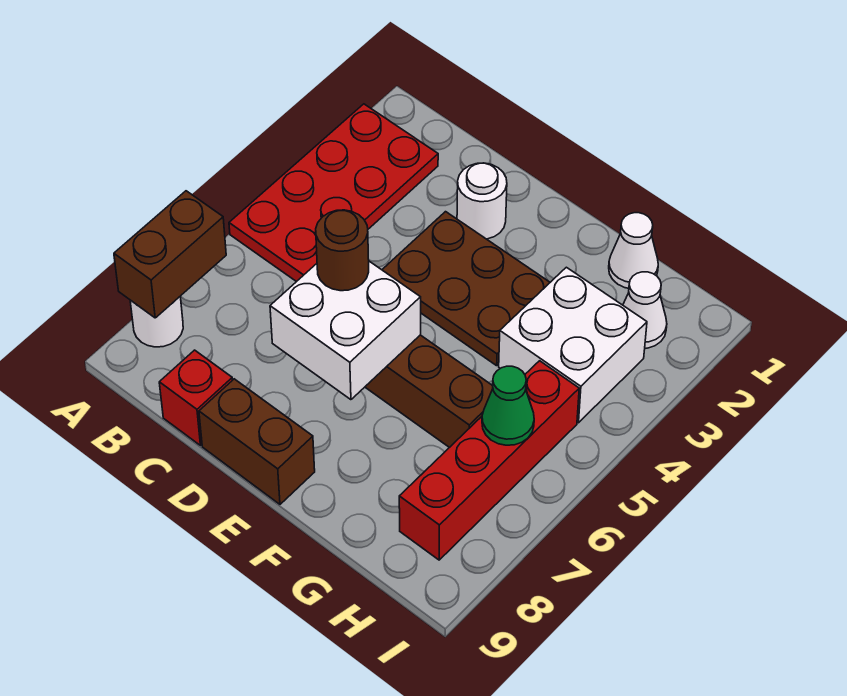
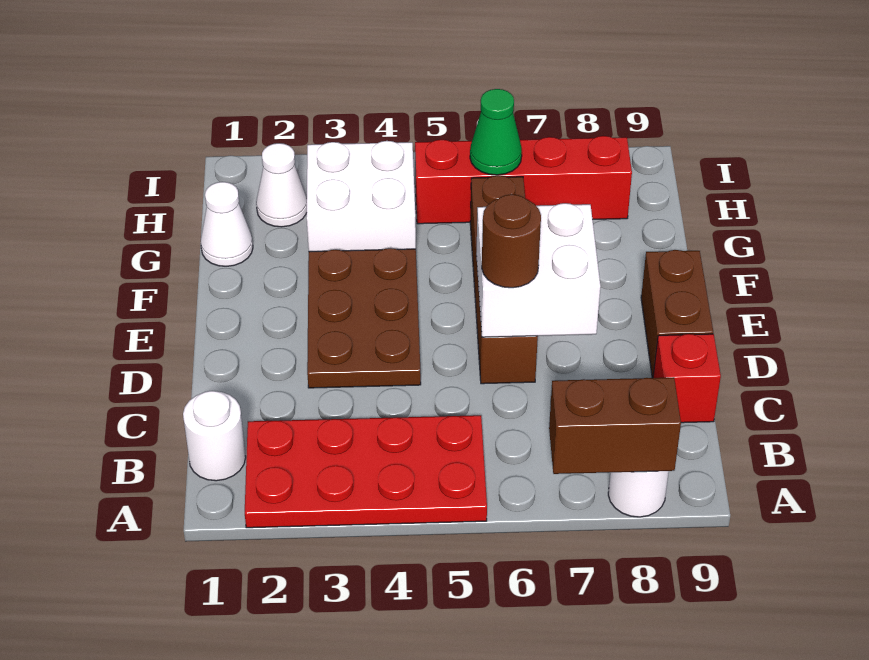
white 1x1 round brick [457,163,507,239] -> white 1x1 round brick moved to [183,391,246,481]

